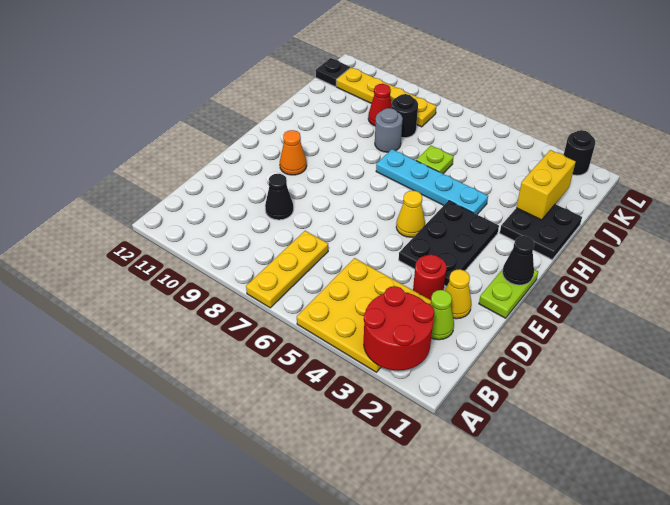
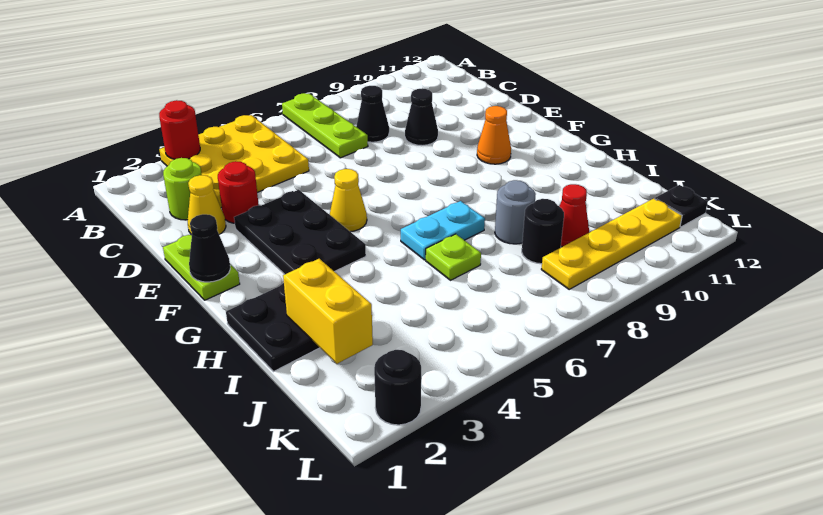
red 2x2 round brick [364,286,434,371] -> red 1x1 round brick [159,100,200,159]
yellow 1x3 plate [246,231,328,308] -> lime 1x3 plate [282,93,368,158]
lime 1x1 cone [430,290,454,340] -> lime 1x1 round brick [163,158,202,220]
none -> black 1x1 cone [356,86,389,142]
cyan 1x4 plate [376,149,488,214] -> cyan 1x2 plate [401,201,485,260]

